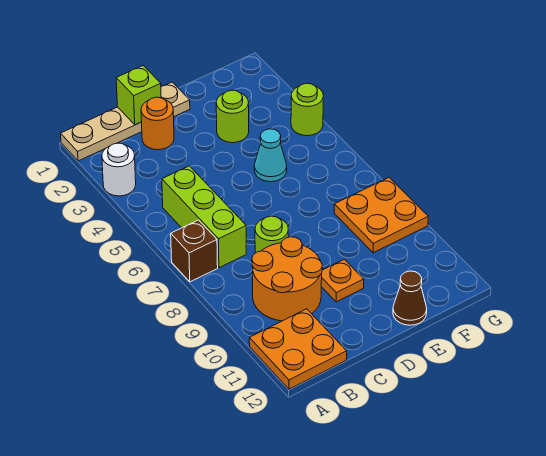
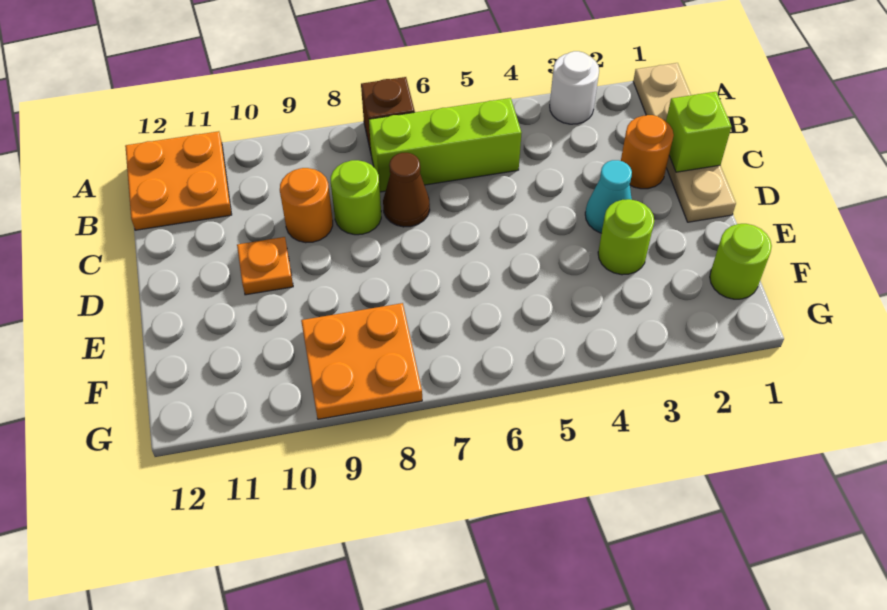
orange 2x2 round brick [252,237,322,321] -> orange 1x1 round brick [280,168,333,243]
cyan 1x1 cone [254,129,287,182] -> cyan 1x1 cone moved to [585,160,632,233]
brown 1x1 cone [393,271,427,325] -> brown 1x1 cone moved to [383,153,430,227]
lime 1x1 round brick [291,83,323,136] -> lime 1x1 round brick moved to [710,224,772,299]

